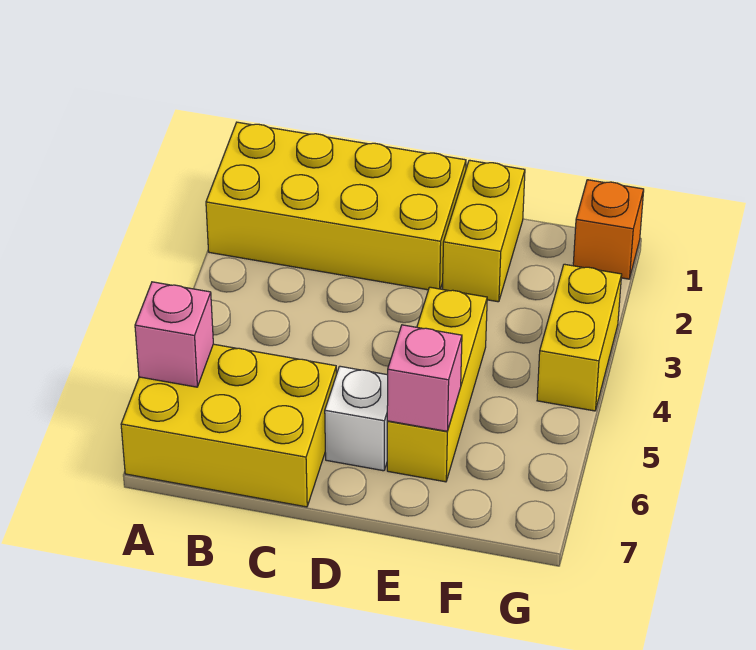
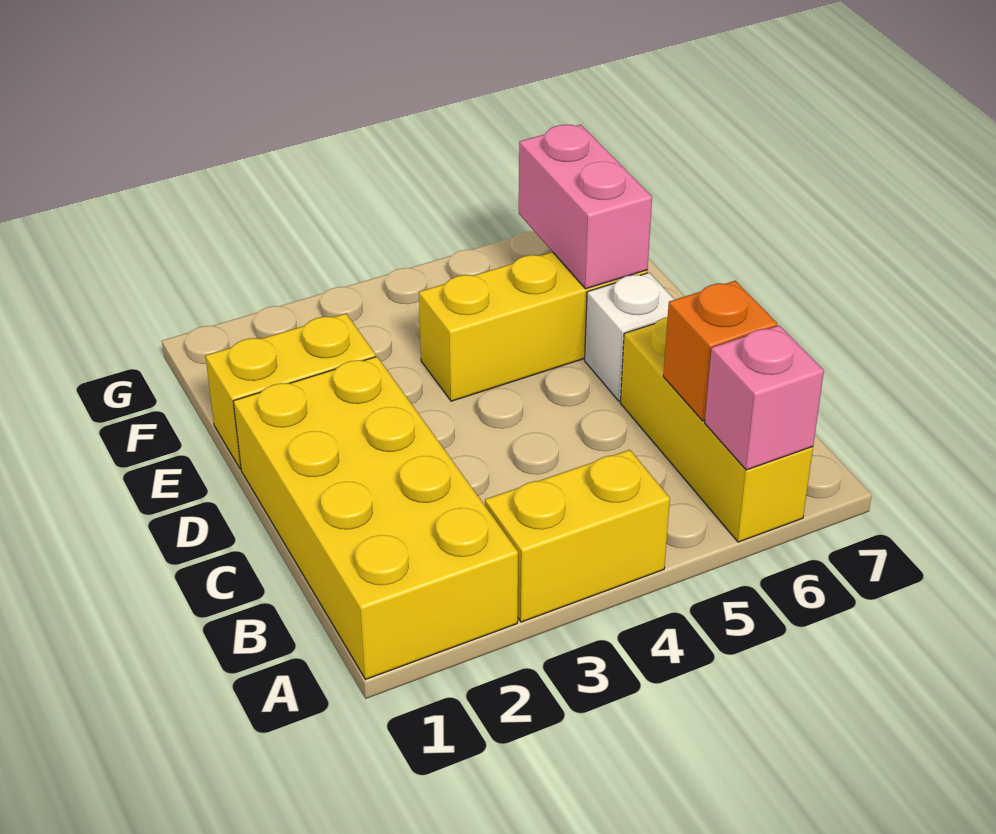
yellow 2x3 brick [121,344,336,507] -> yellow 1x3 brick [620,317,813,542]
pink 1x1 brick [387,325,462,431] -> pink 1x2 brick [519,125,652,289]
orange 1x1 brick [573,180,644,279] -> orange 1x1 brick moved to [663,281,777,421]
yellow 1x2 brick [537,264,622,411] -> yellow 1x2 brick moved to [485,450,670,622]

